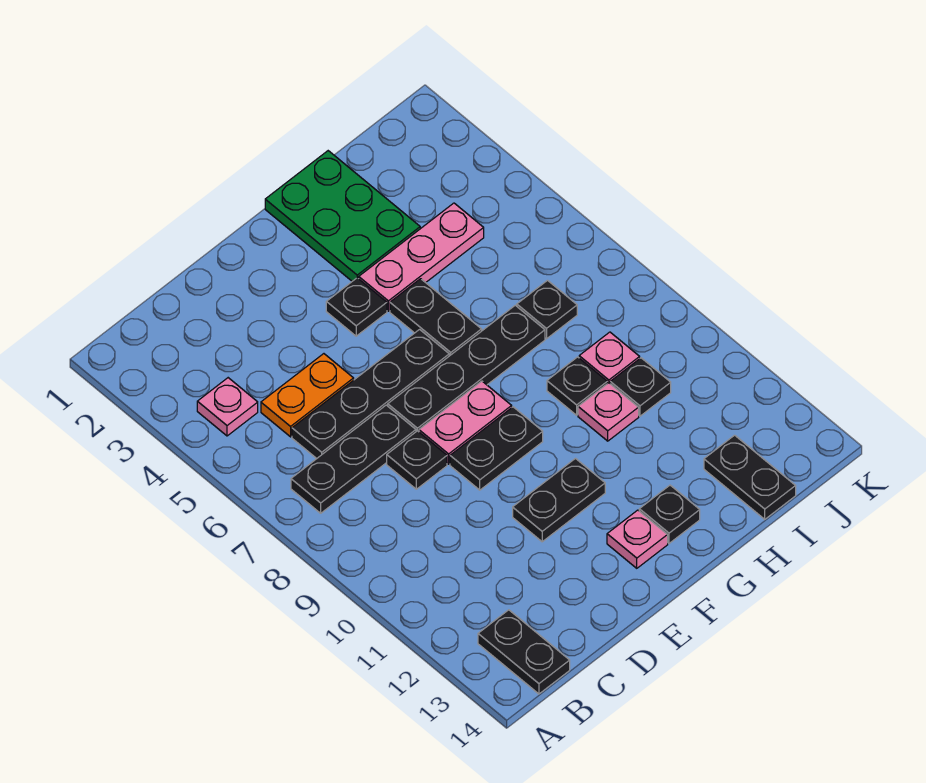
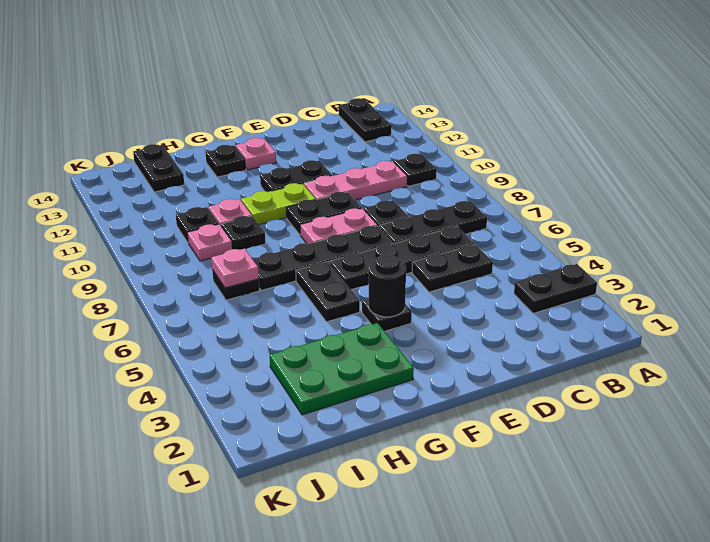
none -> black 1x2 plate [514,264,597,313]
pink 1x1 plate [197,378,258,436] -> pink 1x1 plate moved to [211,249,259,288]
none -> black 1x1 plate [394,154,437,186]
orange 1x2 plate [261,354,354,437] -> black 1x2 plate [412,244,493,292]
none -> black 1x1 round brick [368,254,406,317]
none -> lime 1x2 plate [241,183,316,225]
green 2x3 plate [265,151,420,281] -> green 2x3 plate turned to [270,323,414,415]
pink 1x3 plate [359,203,484,311] -> pink 1x3 plate moved to [304,161,407,200]

